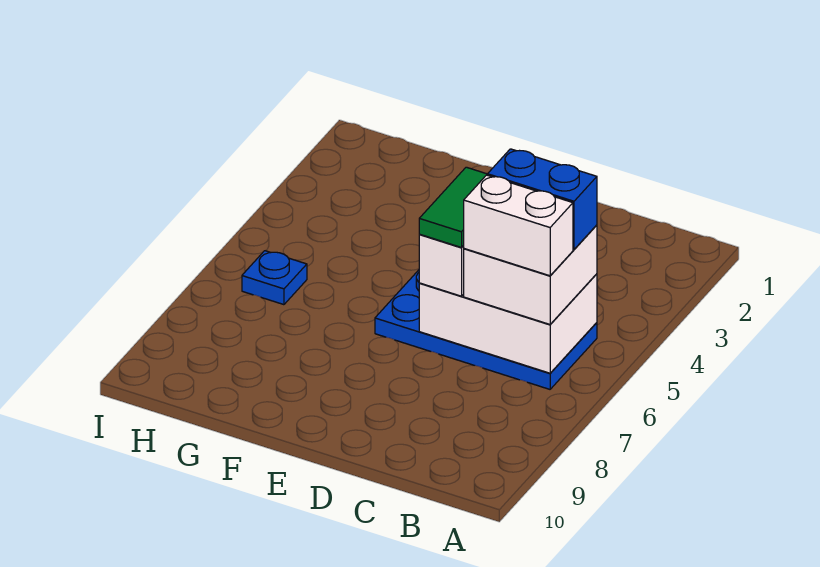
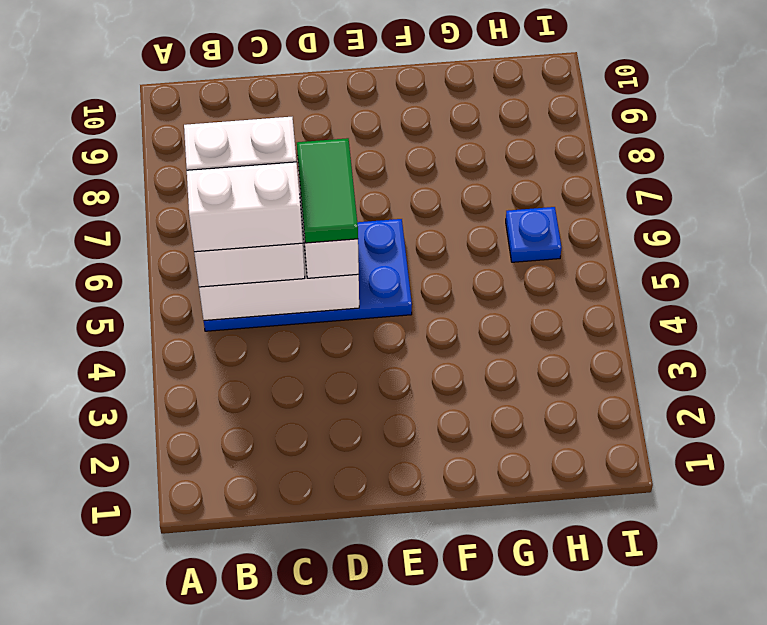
blue 1x2 brick [488,149,597,249] -> white 1x2 brick [187,162,303,252]

